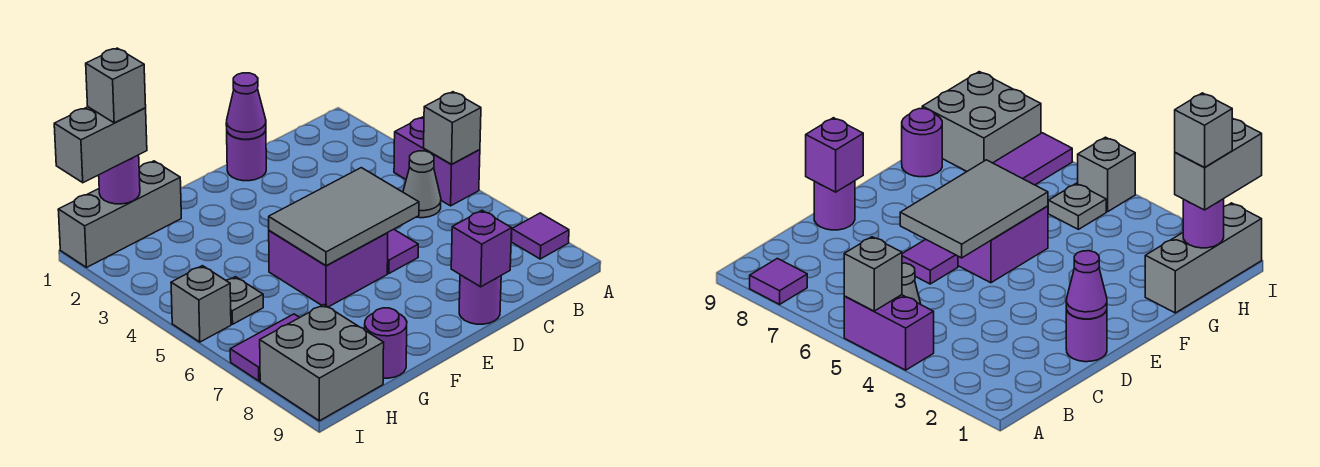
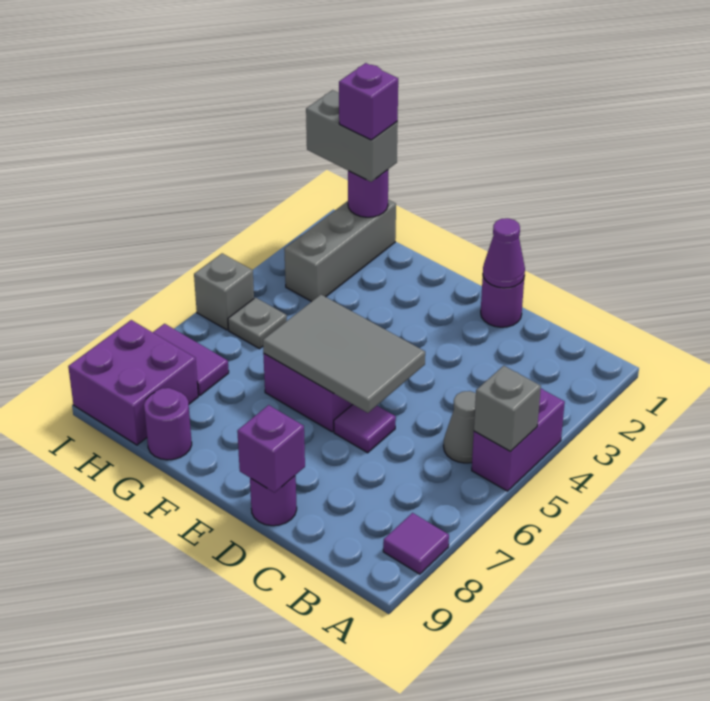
grey 1x3 brick [58,161,181,267] -> grey 1x3 brick turned to [284,200,396,302]
grey 1x1 brick [86,48,146,123] -> purple 1x1 brick [339,63,398,140]
grey 2x2 brick [260,305,384,421] -> purple 2x2 brick [68,320,198,445]

